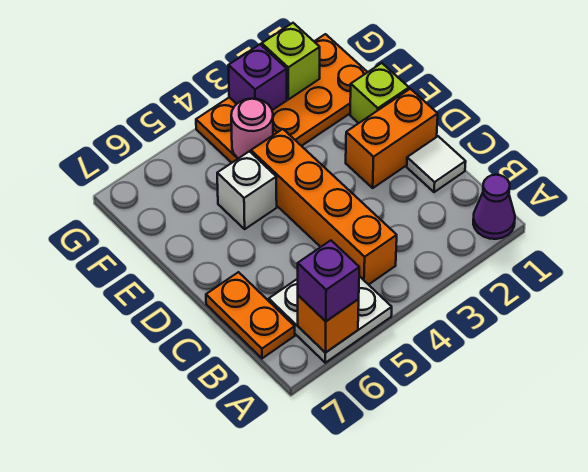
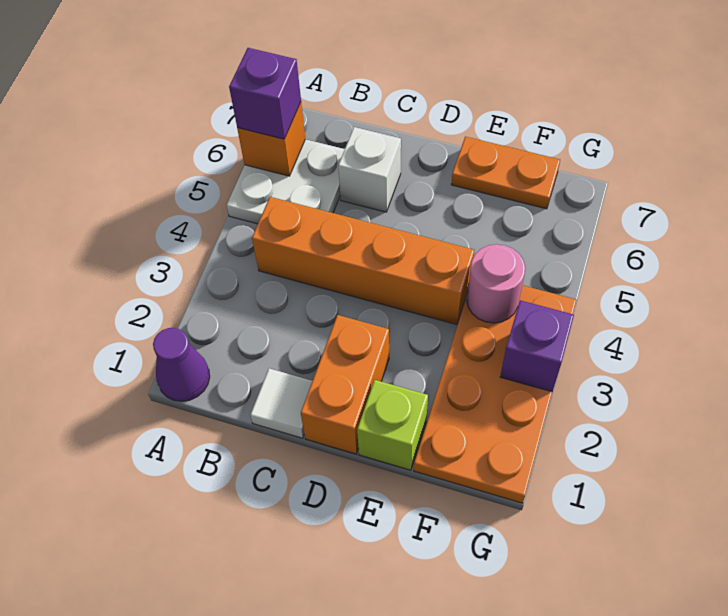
orange 1x2 plate [206,272,295,358] -> orange 1x2 plate moved to [451,137,560,209]
white 1x1 brick [217,151,277,229] -> white 1x1 brick moved to [338,127,401,212]
lime 1x1 brick [262,23,320,99] -> none

